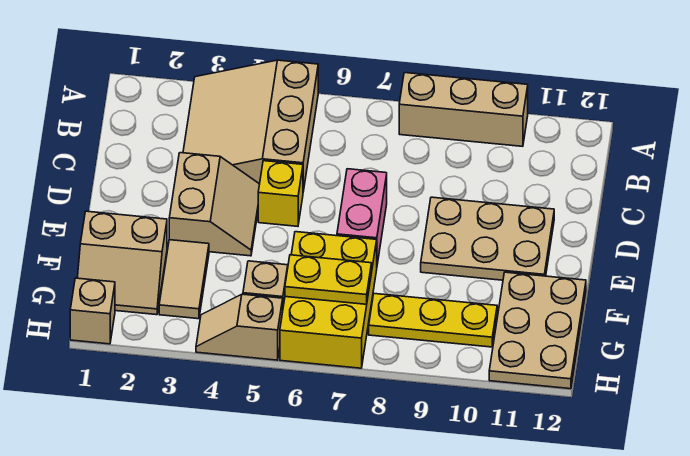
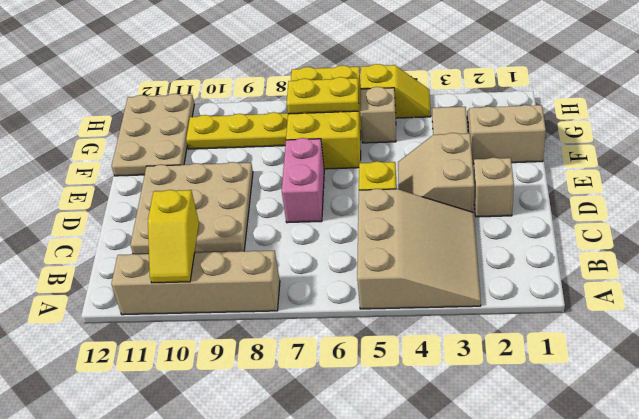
tan 1x3 brick [399,73,528,146] -> tan 1x4 brick [111,251,280,315]
none -> yellow 1x2 slope [148,190,199,283]
tan 2x3 plate [421,197,554,280] -> tan 3x3 plate [130,162,253,254]
tan 1x1 brick [70,278,115,344] -> tan 1x1 brick moved to [474,157,514,217]
tan 1x2 slope [196,294,283,360] -> yellow 1x2 slope [361,64,431,118]

